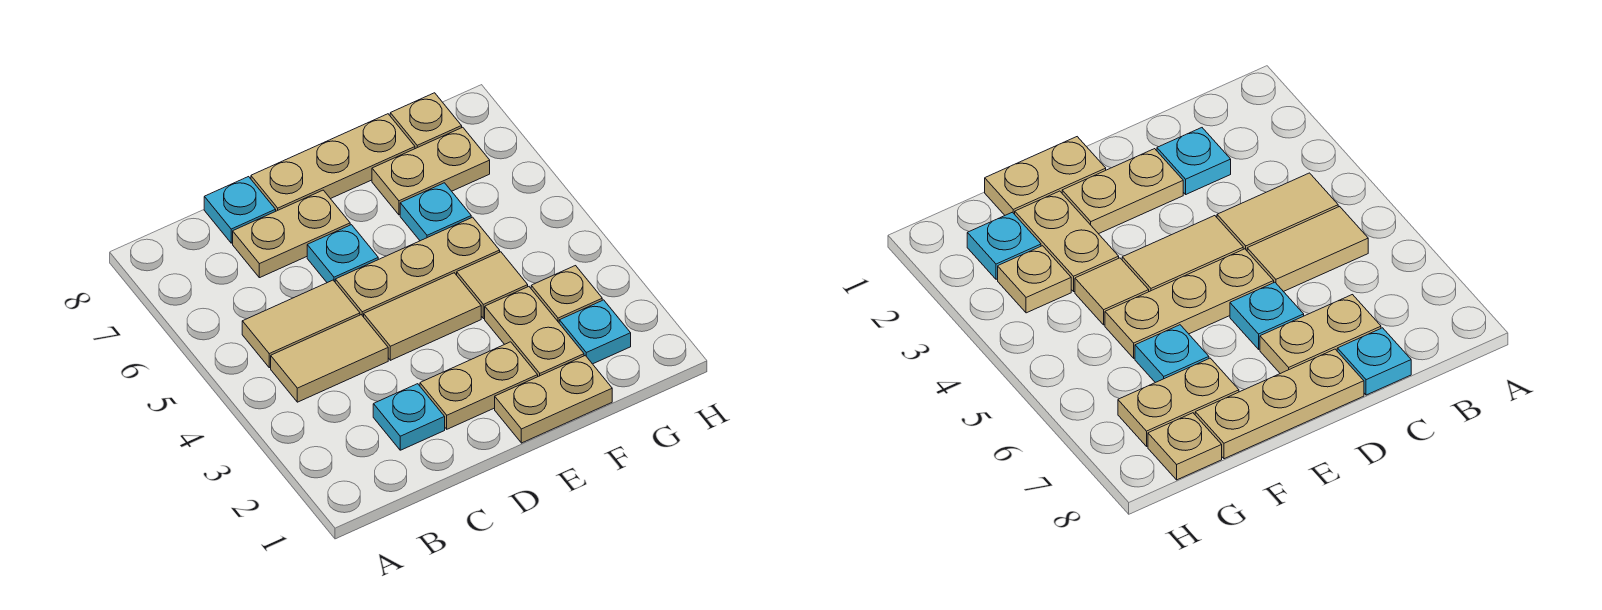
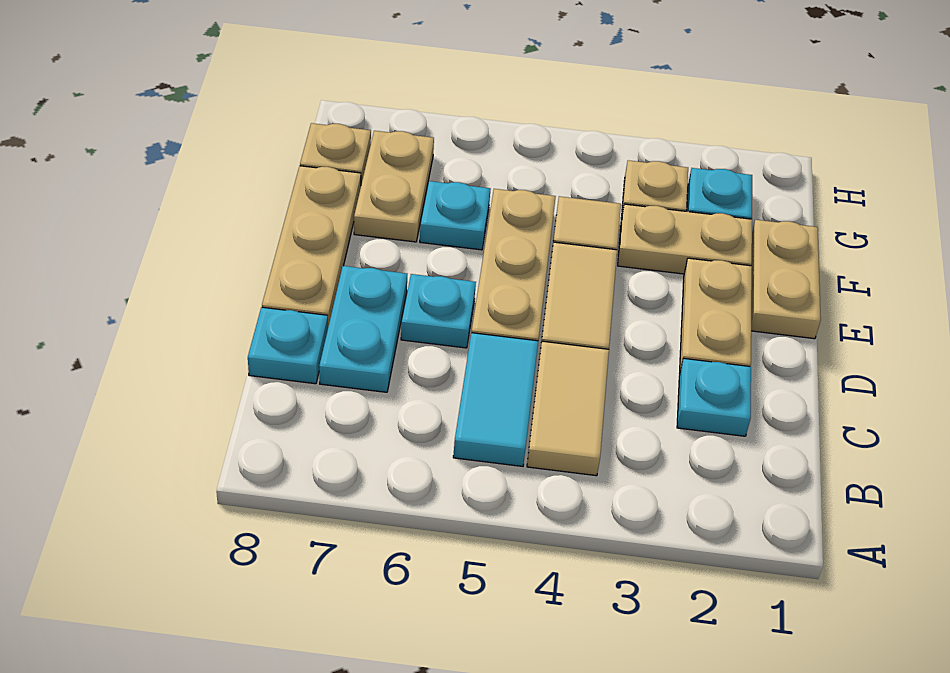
tan 1x2 tile [242,280,360,368] -> cyan 1x2 tile [453,333,538,466]
tan 1x2 plate [233,190,350,278] -> cyan 1x2 plate [319,266,407,392]

